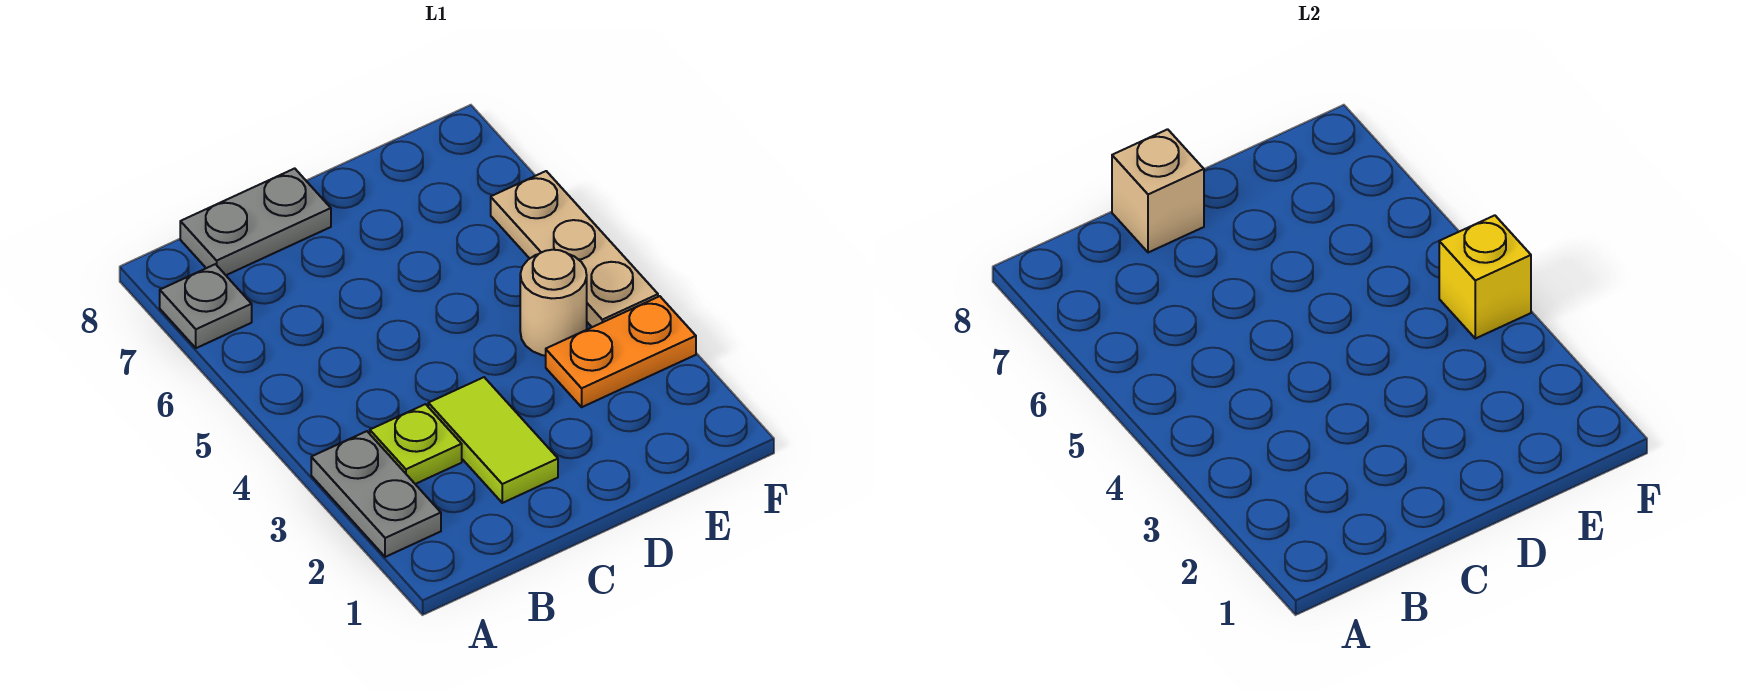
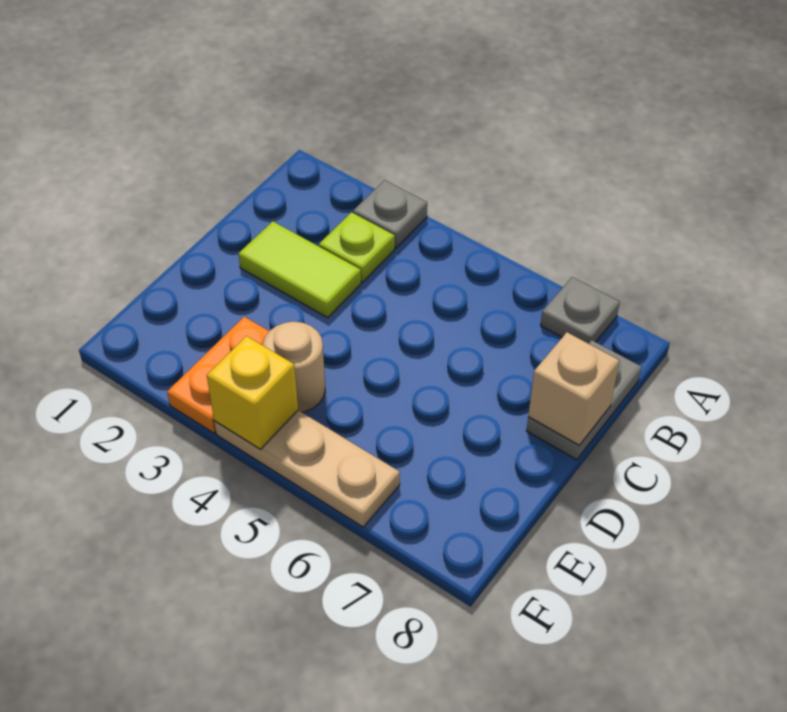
grey 1x2 plate [311,431,441,557] -> grey 1x1 plate [353,180,427,248]

